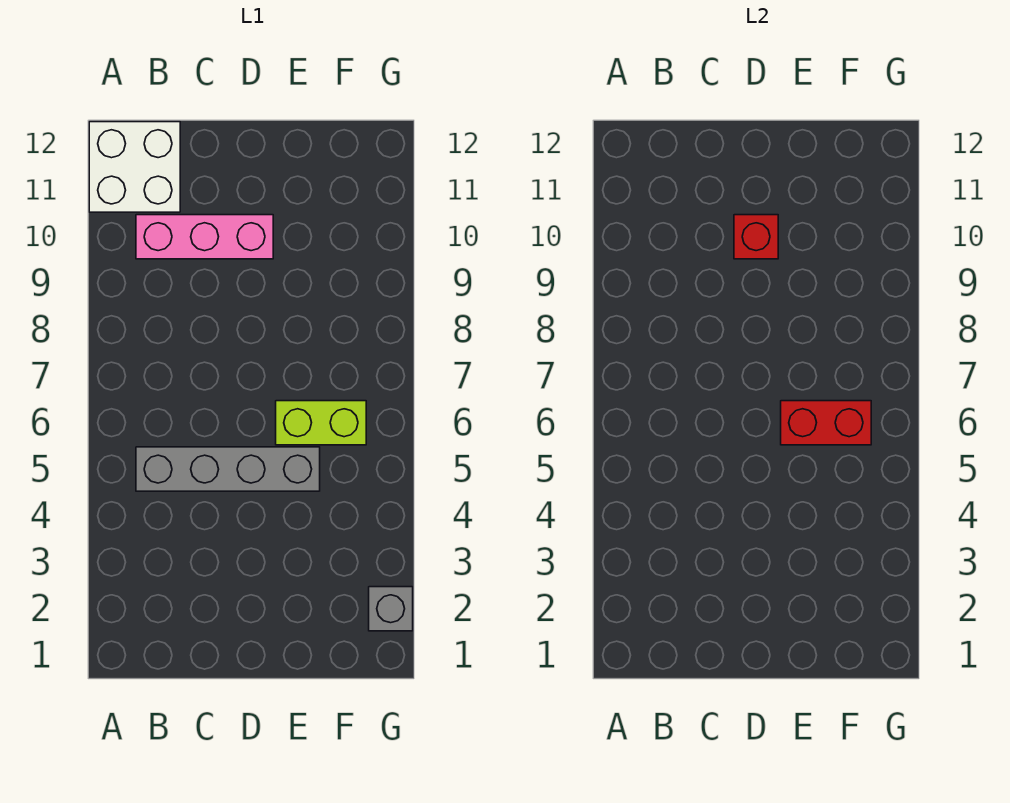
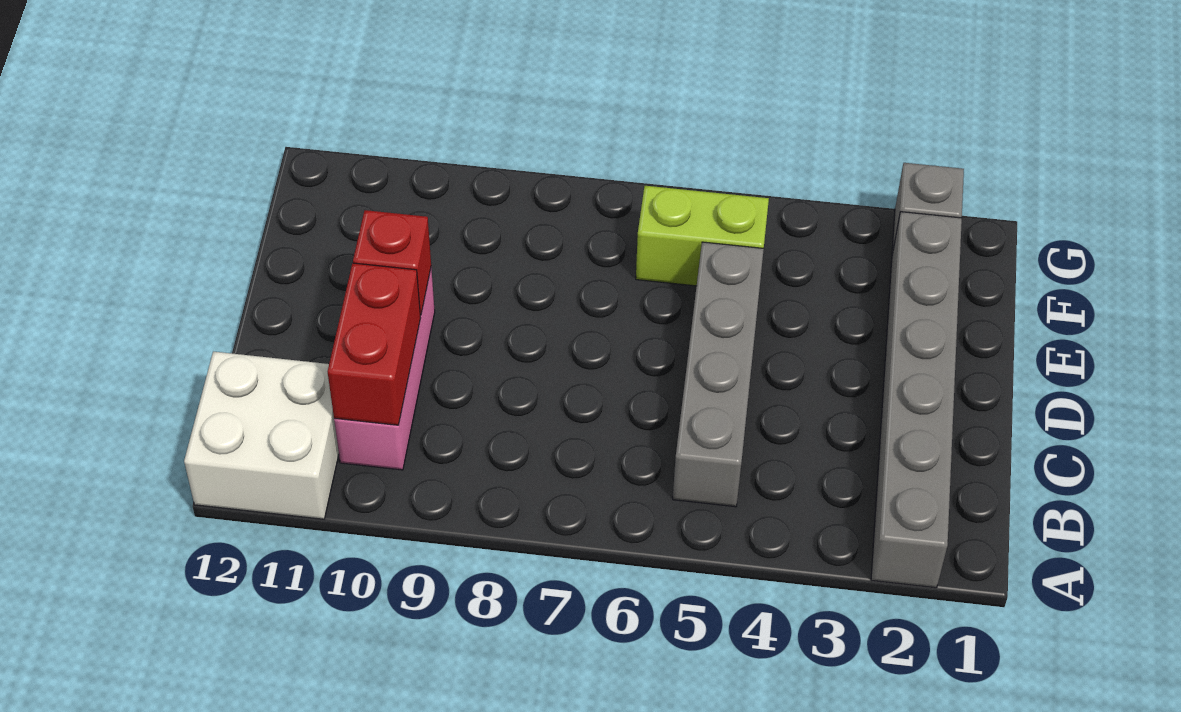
none -> grey 1x6 brick [871,212,962,588]
lime 1x2 brick [276,401,366,445] -> lime 1x2 brick turned to [636,186,769,286]
red 1x2 brick [781,401,871,445] -> red 1x2 brick moved to [328,263,421,425]

